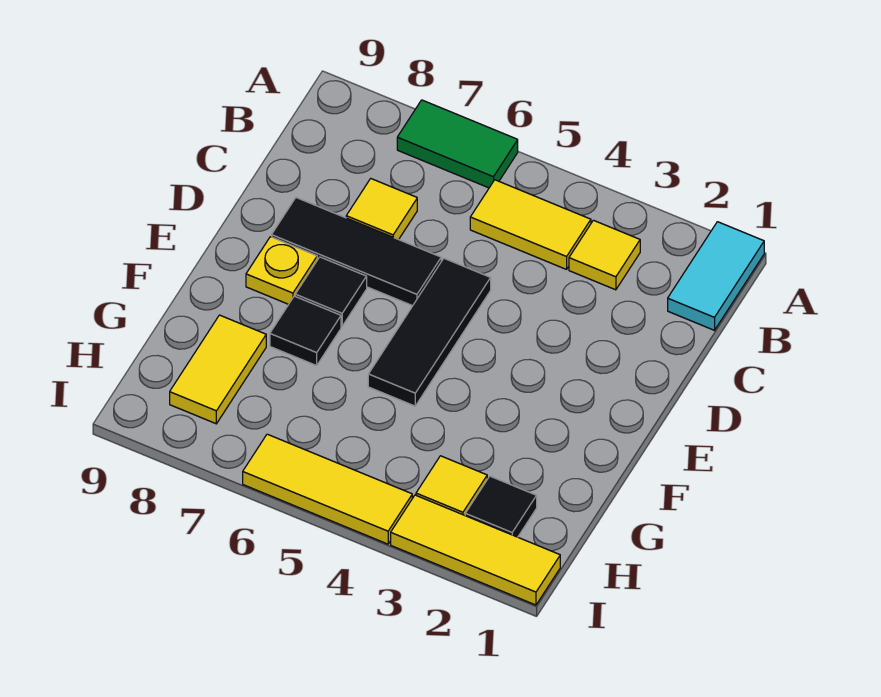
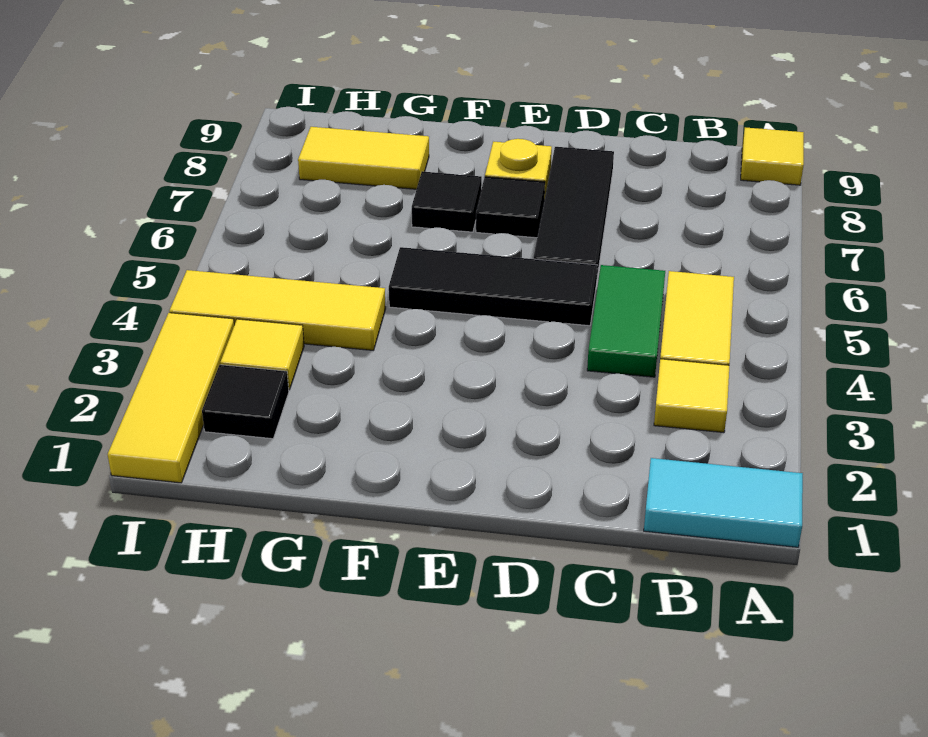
green 1x2 tile [397,100,518,188] -> green 1x2 tile moved to [587,265,665,377]
yellow 1x1 tile [346,179,417,240] -> yellow 1x1 tile moved to [741,127,804,185]
yellow 1x3 tile [243,434,412,544] -> yellow 1x3 tile turned to [169,270,386,350]

